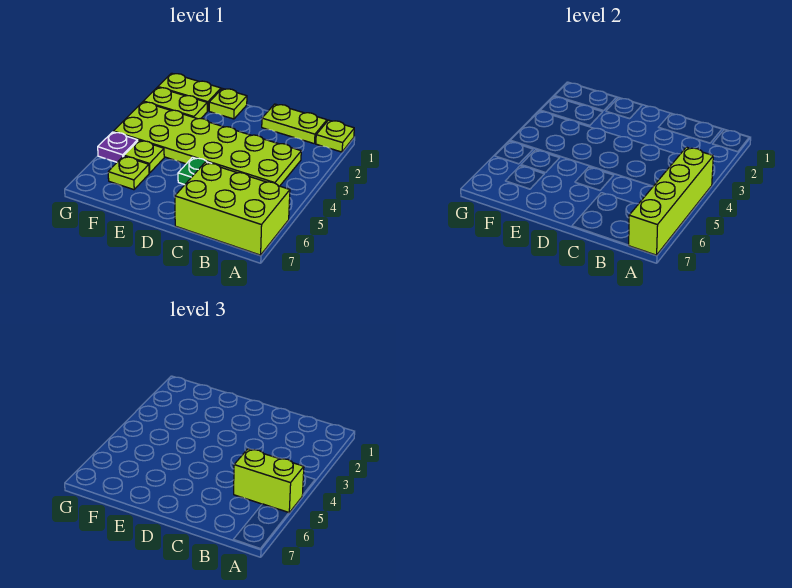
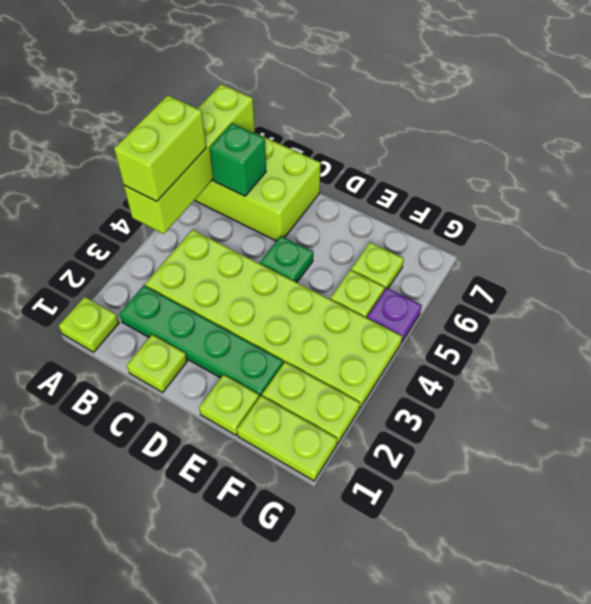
lime 1x2 brick [234,449,304,513] -> lime 1x2 brick turned to [114,95,206,201]
lime 1x2 plate [262,104,327,143] -> lime 1x1 plate [127,335,187,392]
none -> green 1x4 plate [119,286,283,397]
none -> green 1x1 brick [209,123,266,196]

